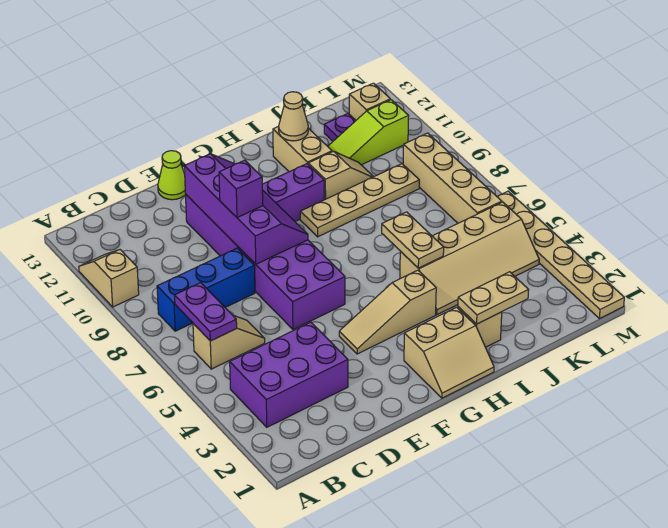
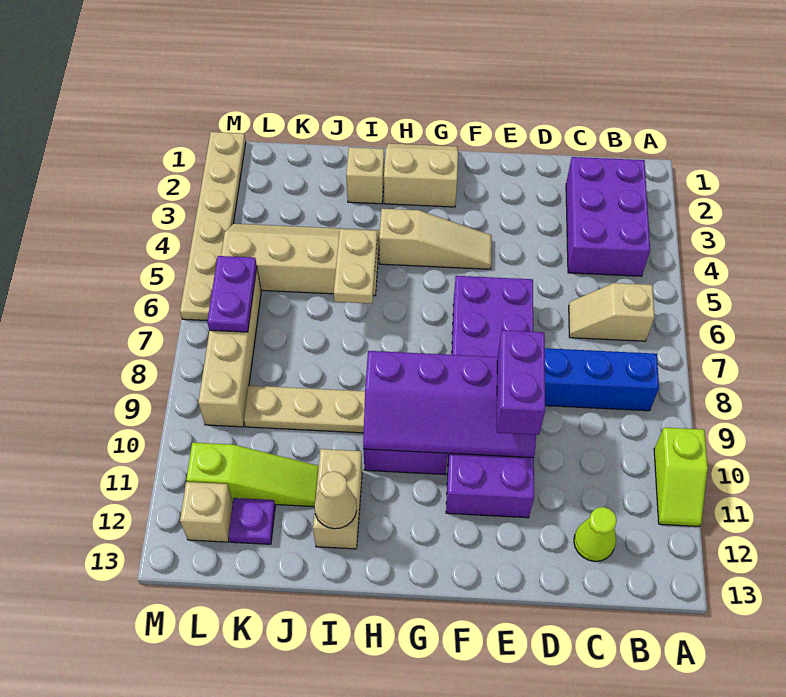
tan 1x2 slope [79,250,139,307] -> lime 1x2 slope [654,428,708,526]
purple 2x3 brick [230,322,348,427] -> purple 2x3 brick turned to [566,157,650,276]
purple 1x2 plate [175,283,237,341] -> purple 1x2 plate moved to [207,256,257,332]
purple 2x4 slope [184,154,308,264] -> purple 2x4 slope turned to [363,351,536,458]
purple 1x1 brick [219,160,263,218] -> purple 1x2 brick [497,330,545,435]
lime 1x1 cone [158,151,185,200] -> lime 1x1 cone moved to [574,507,617,561]
tan 1x2 plate [458,272,529,324] -> none
tan 1x2 slope [308,151,373,200] -> none

